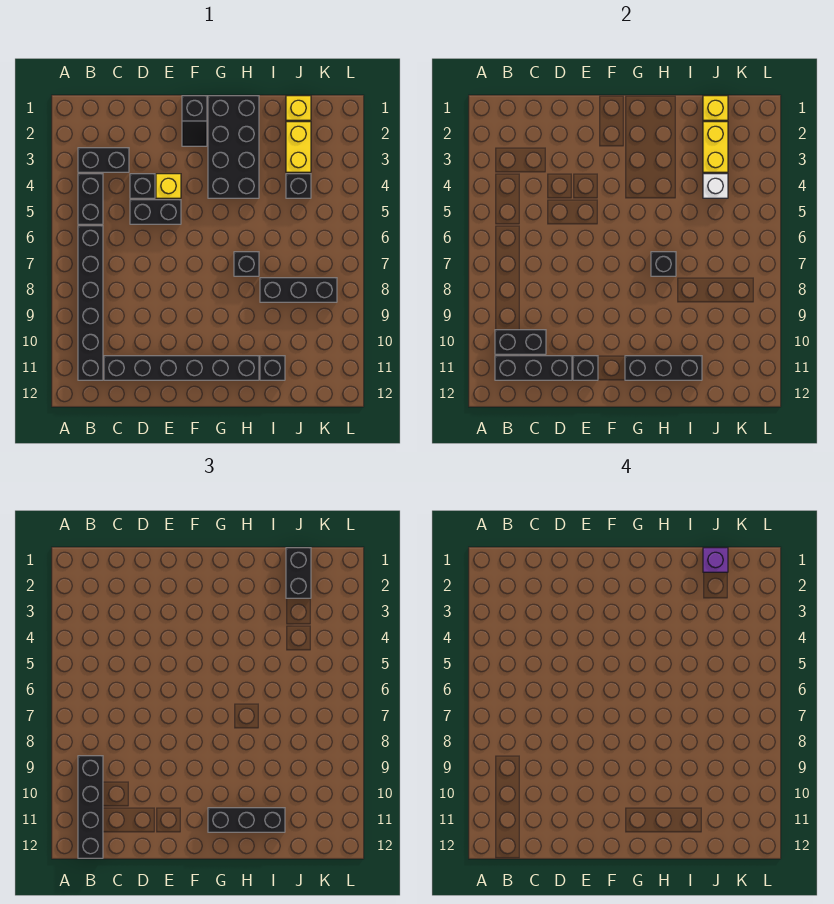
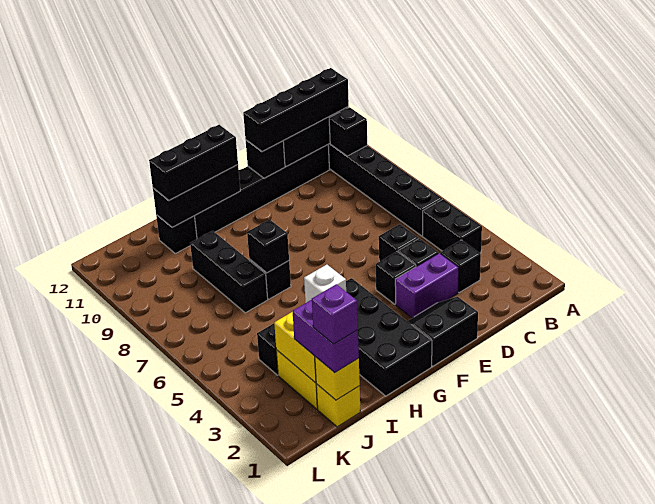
black 1x2 brick [78,148,129,172] -> black 1x1 brick [440,240,481,292]
black 1x4 brick [78,756,103,858] -> black 1x4 brick turned to [243,68,349,152]
black 1x2 brick [495,330,546,354] -> black 1x1 brick [329,107,367,156]
none -> purple 1x2 brick [395,253,459,318]
black 1x2 brick [130,200,181,224] -> black 1x1 brick [379,224,418,261]
yellow 1x1 brick [156,174,181,198] -> black 1x1 brick [376,252,416,304]
black 1x2 slope [182,96,207,146] -> black 2x2 slope [407,297,478,366]
black 1x3 brick [260,278,337,302] -> black 1x3 brick turned to [190,231,268,313]
black 1x2 brick [286,548,311,598] -> purple 1x2 brick [293,300,359,373]
white 1x1 brick [703,174,728,198] -> white 1x1 brick moved to [304,265,346,303]

